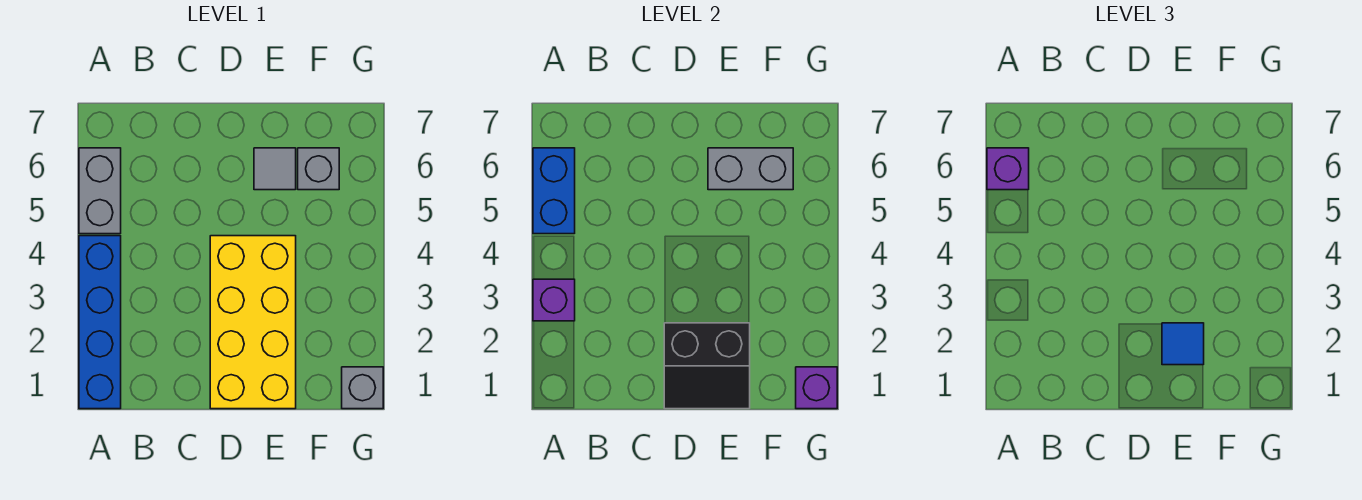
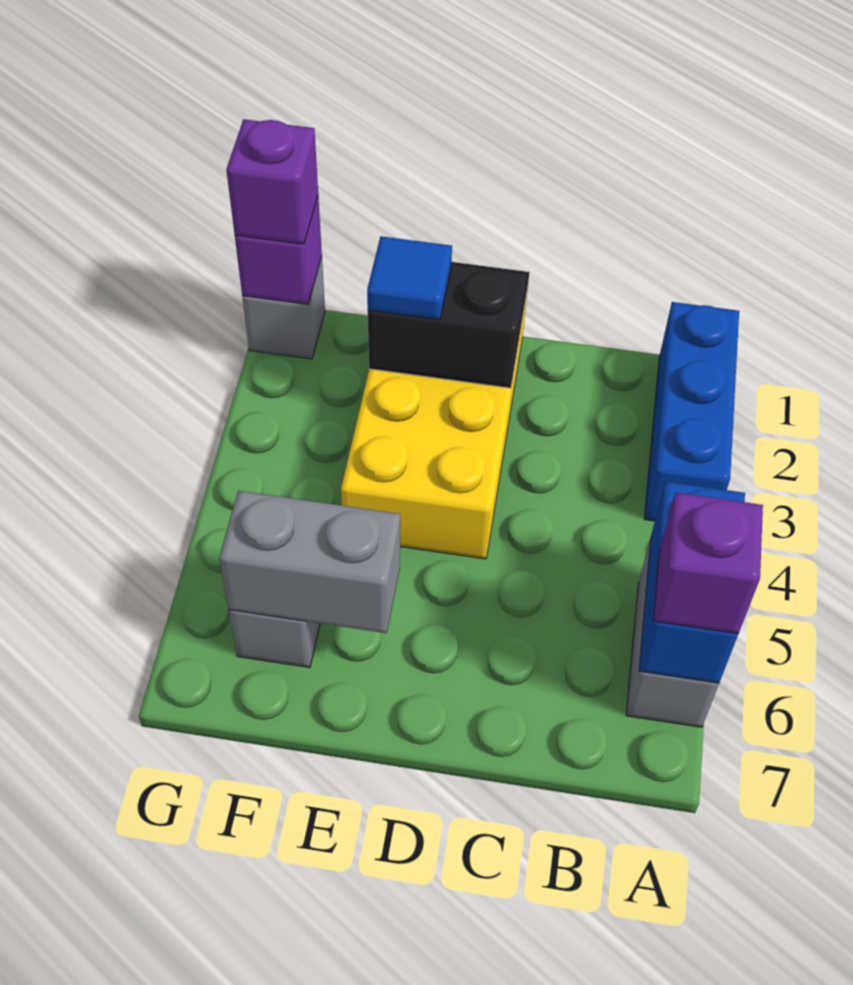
blue 1x4 brick [79,236,121,409] -> blue 1x3 brick [644,302,739,521]
purple 1x1 brick [533,279,575,321] -> purple 1x1 brick moved to [226,119,318,244]
grey 1x1 tile [254,148,296,190] -> none

